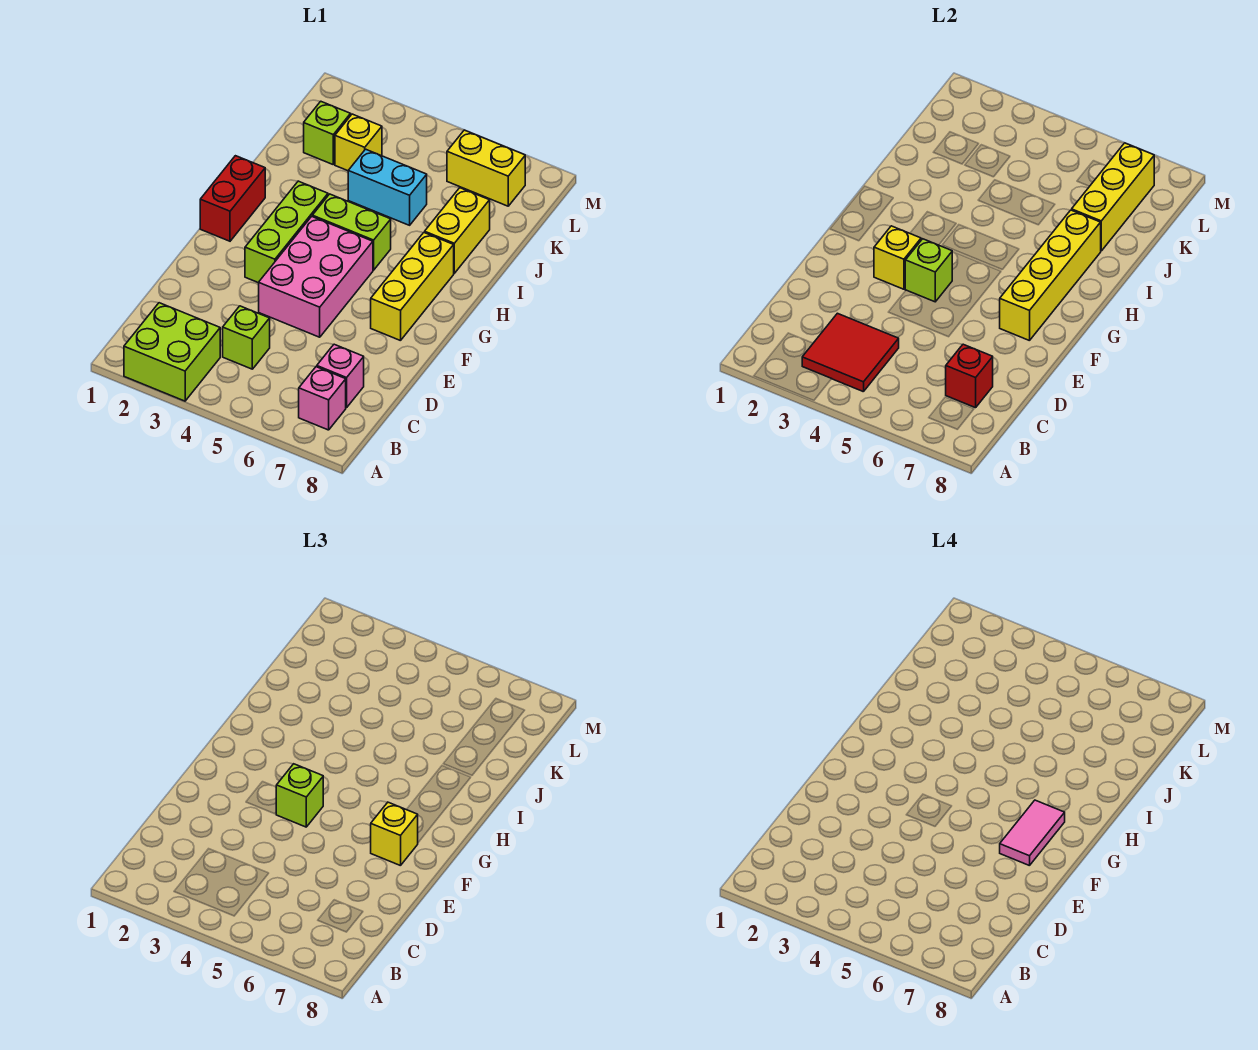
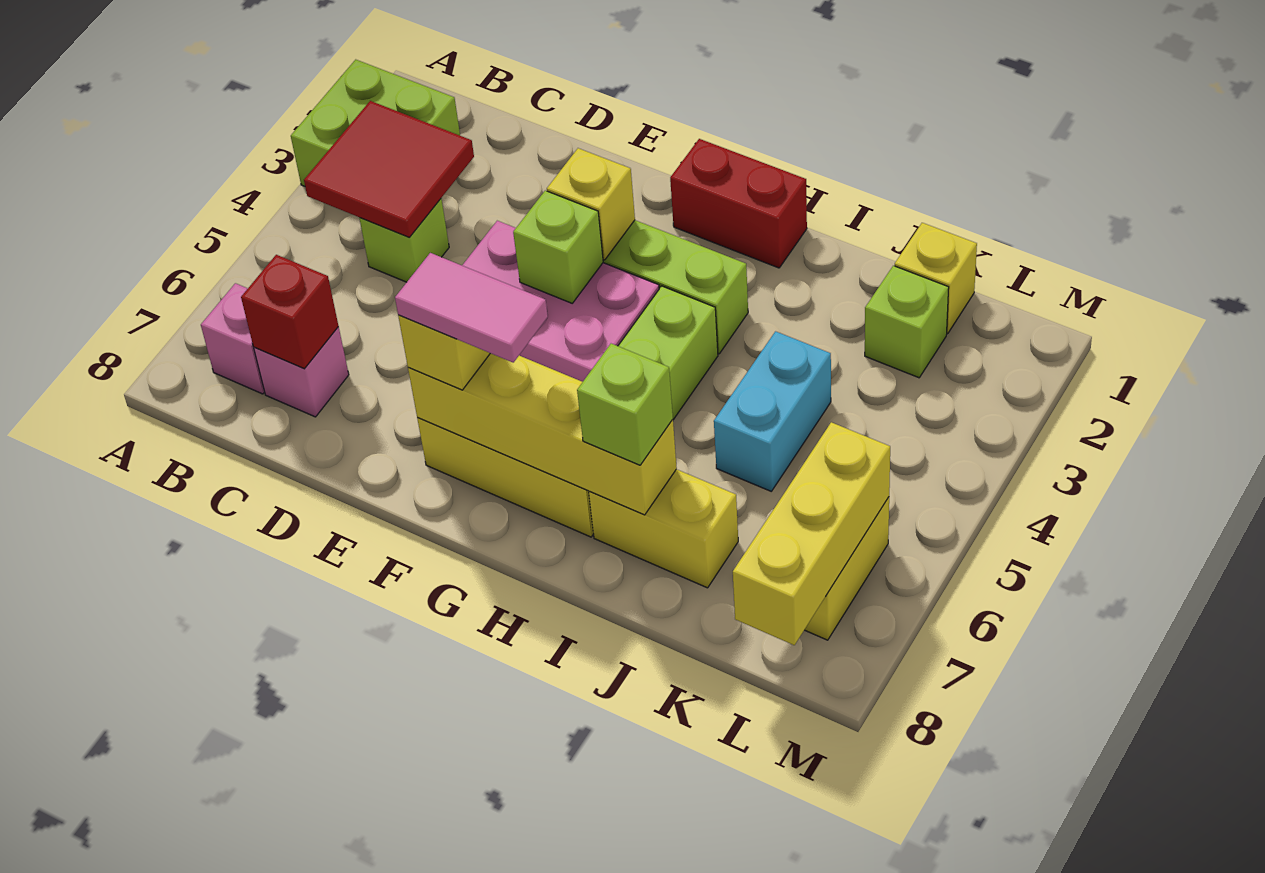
lime 1x1 brick [276,764,323,827] -> lime 1x1 brick moved to [577,344,673,465]
yellow 1x3 brick [1072,143,1154,251] -> yellow 1x3 brick turned to [733,422,890,645]
yellow 1x1 brick [335,114,382,171] -> yellow 1x1 brick moved to [895,223,977,334]

